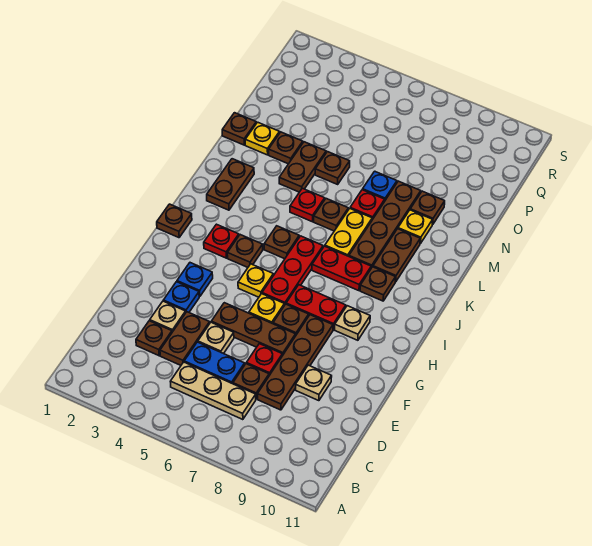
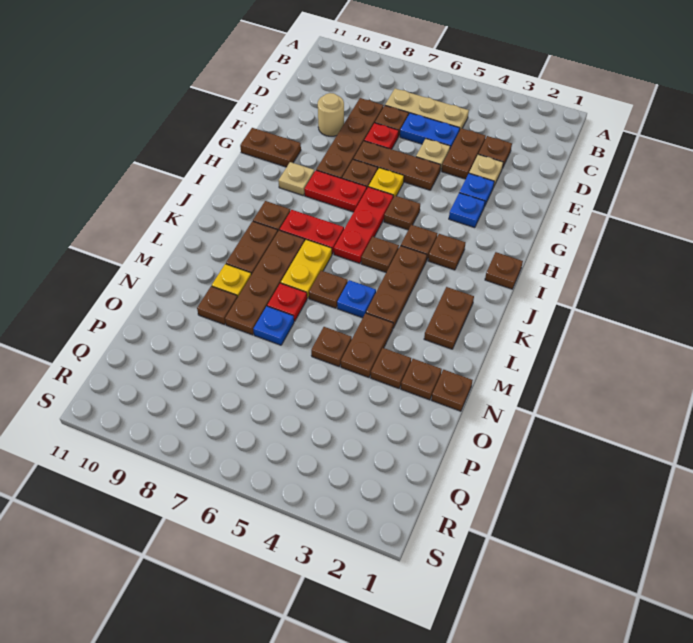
tan 1x1 plate [296,365,332,401] -> tan 1x1 round brick [318,93,344,136]
none -> brown 1x2 plate [240,128,301,167]
yellow 1x1 plate [238,264,273,297] -> brown 1x1 plate [384,196,420,230]
red 1x1 plate [204,224,239,258] -> brown 1x1 plate [428,234,466,270]
none -> brown 1x3 plate [366,246,427,328]
red 1x1 plate [290,188,325,222] -> blue 1x1 plate [337,280,376,318]
yellow 1x1 plate [245,122,280,155] -> brown 1x1 plate [401,359,442,400]

